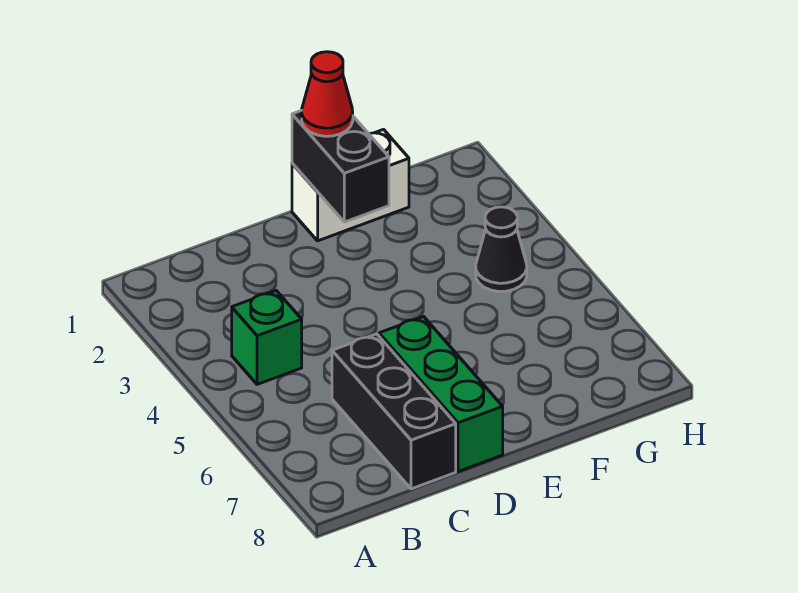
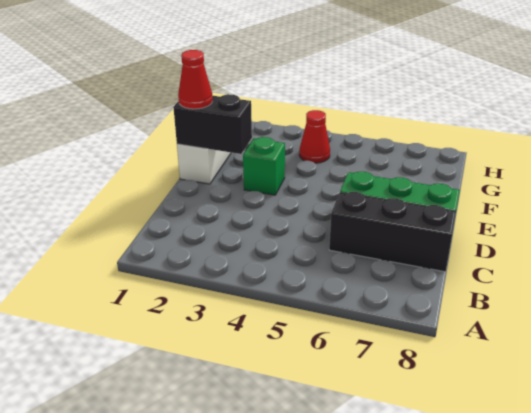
green 1x1 brick [232,291,302,384] -> green 1x1 brick moved to [243,137,285,195]
black 1x1 cone [476,207,527,292] -> red 1x1 cone [299,110,330,163]

